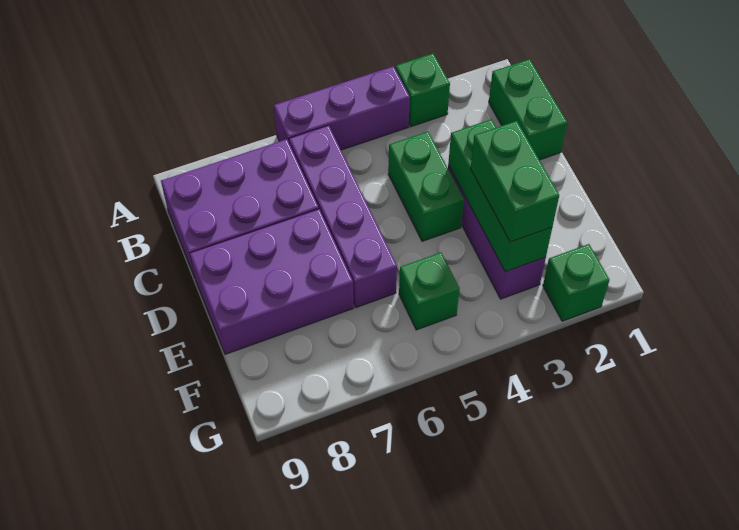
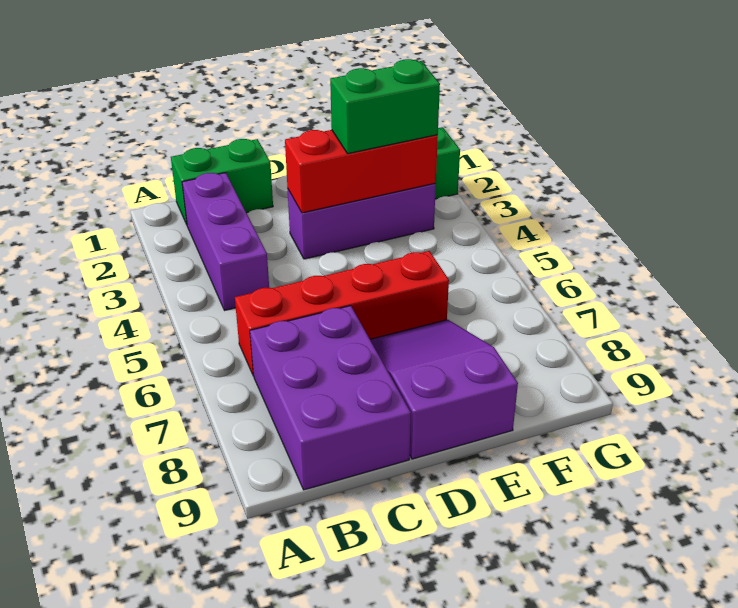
green 1x1 brick [395,54,450,127] -> none
purple 1x3 brick [274,66,410,150] -> purple 1x3 brick moved to [182,173,269,310]
purple 1x4 brick [289,125,397,307] -> red 1x4 brick [235,251,449,376]
green 1x2 brick [388,132,464,241] -> none
green 1x3 brick [448,119,552,272] -> red 1x3 brick [285,130,438,213]
purple 2x3 brick [190,209,354,354] -> purple 2x3 slope [370,320,518,459]
green 1x1 brick [399,253,460,330] -> none

